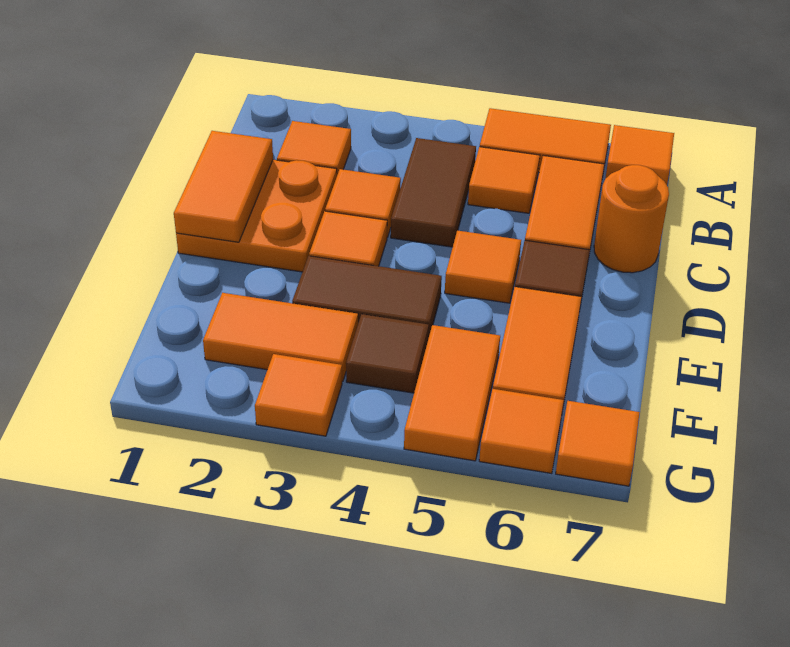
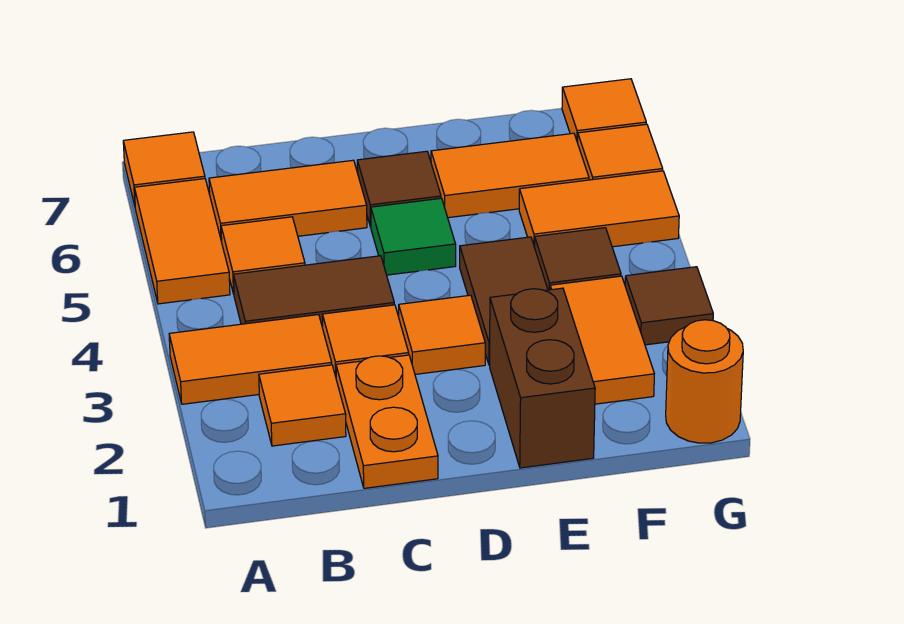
orange 2x2 plate [176,160,337,272] -> orange 1x2 plate [336,355,438,488]
orange 1x2 tile [174,131,273,242] -> orange 1x2 tile moved to [169,315,332,404]
orange 1x1 round brick [594,165,669,273] -> orange 1x1 round brick moved to [666,320,743,443]
orange 1x1 tile [445,230,521,303] -> green 1x1 tile [371,198,456,275]
none -> brown 1x2 brick [490,288,595,468]
orange 1x1 tile [255,354,342,436] -> brown 1x1 tile [625,267,713,345]

